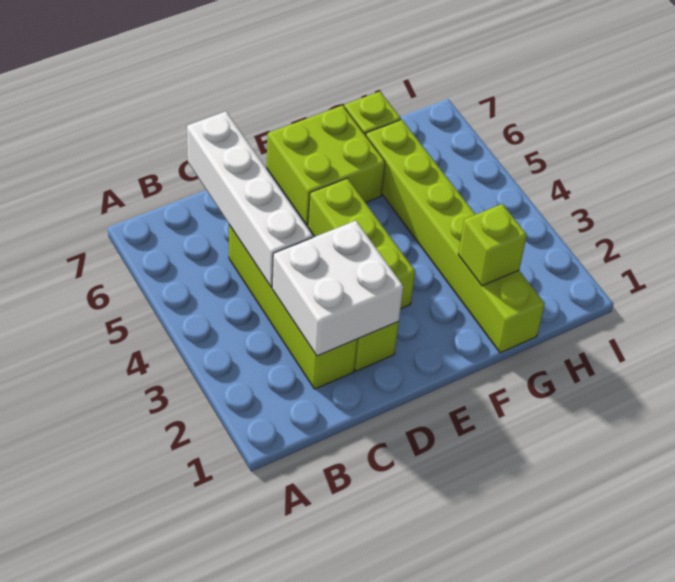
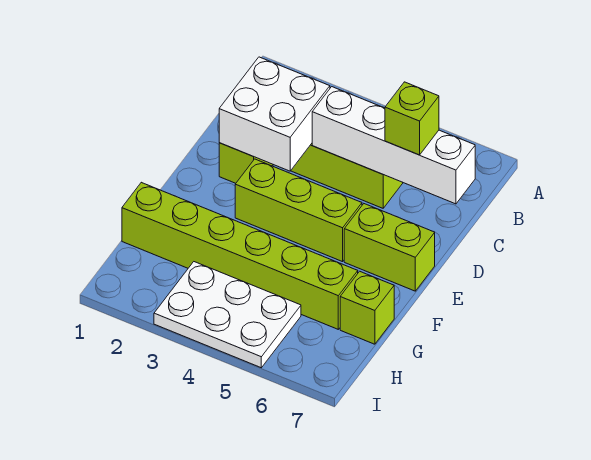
lime 2x2 brick [267,105,385,226] -> lime 1x2 brick [344,204,435,291]
lime 1x1 brick [458,204,527,286] -> lime 1x1 brick moved to [385,82,439,155]
none -> white 2x3 plate [154,262,301,368]

